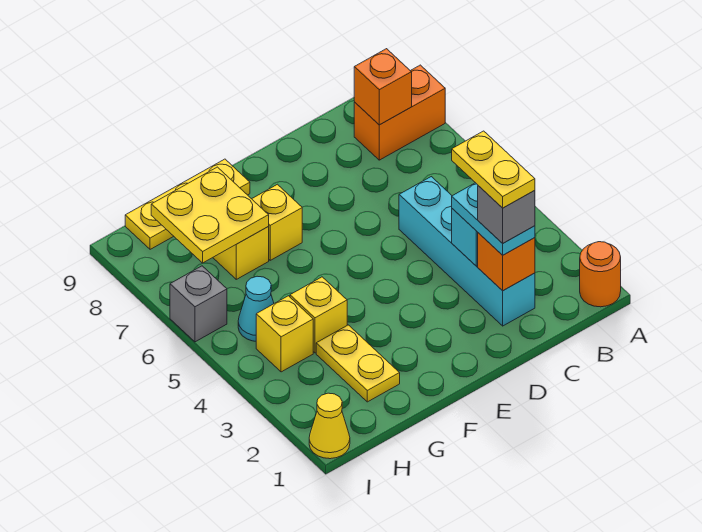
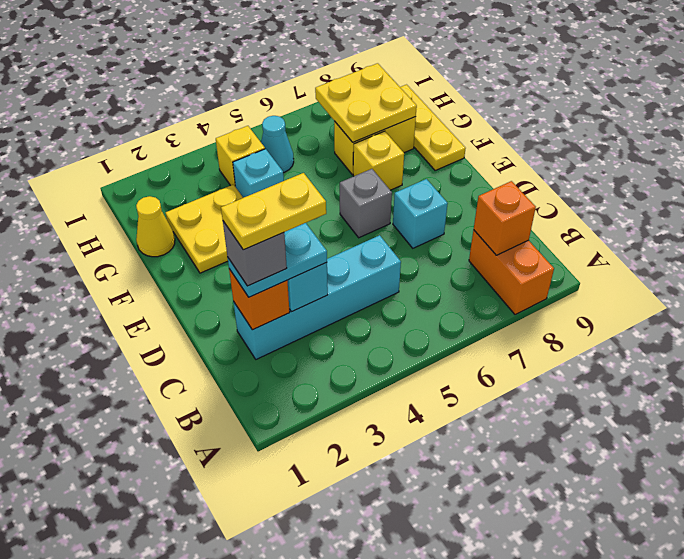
orange 1x1 round brick [580,242,621,307] -> none
none -> cyan 1x1 brick [393,179,448,248]
yellow 1x2 plate [316,325,400,402] -> yellow 2x2 plate [165,185,243,273]
yellow 1x1 brick [290,277,347,353] -> cyan 1x1 brick [233,149,284,198]
yellow 1x1 cone [309,393,350,459] -> yellow 1x1 cone moved to [136,196,175,257]
grey 1x1 brick [170,266,227,342] -> grey 1x1 brick moved to [340,169,392,238]

